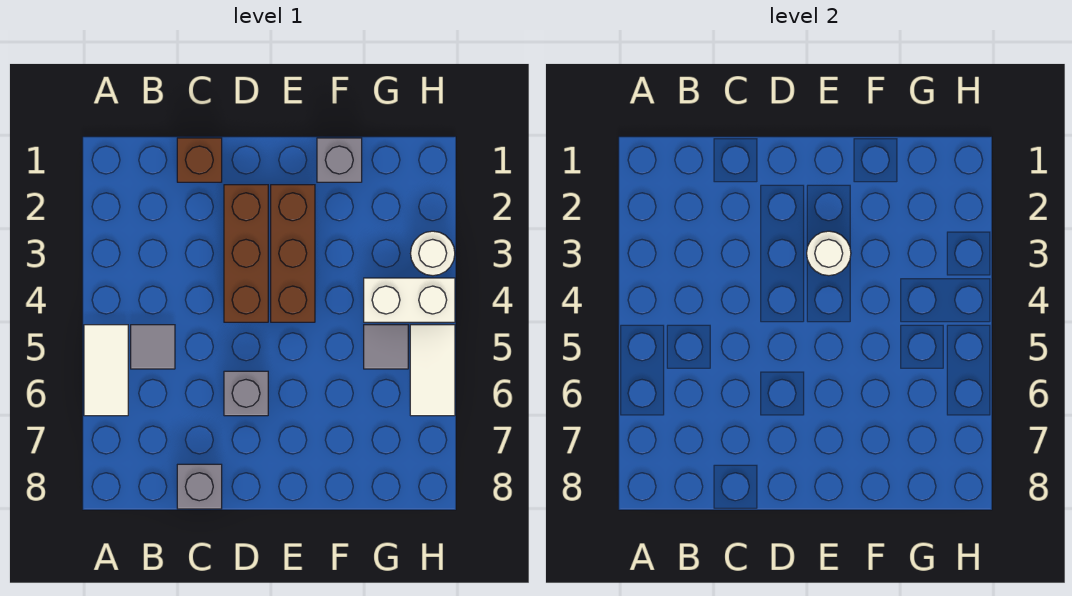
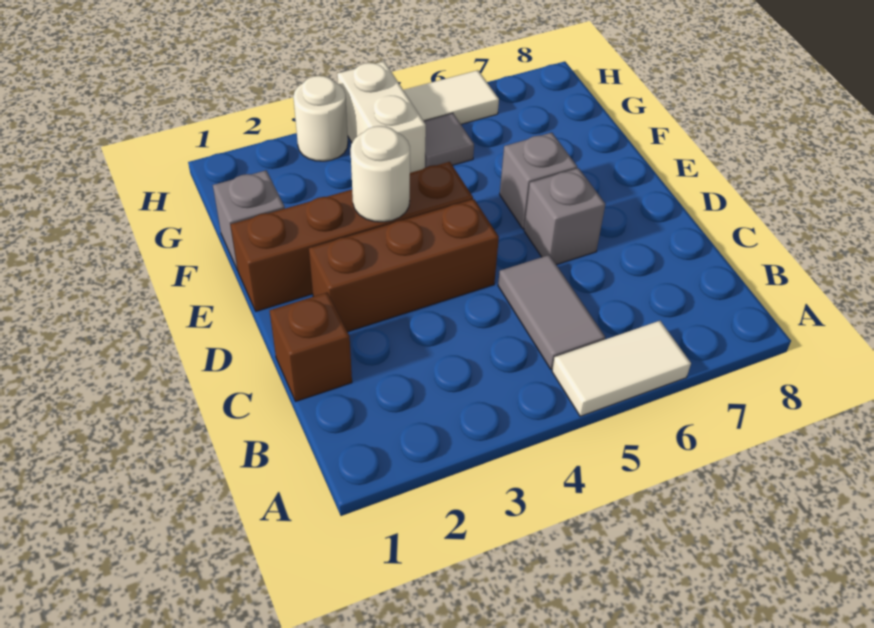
grey 1x1 tile [131,325,175,369] -> grey 1x2 tile [498,255,605,369]
grey 1x1 brick [177,464,222,509] -> grey 1x1 brick moved to [500,133,577,229]
brown 1x3 brick [271,185,315,322] -> brown 1x4 brick [230,162,473,311]

